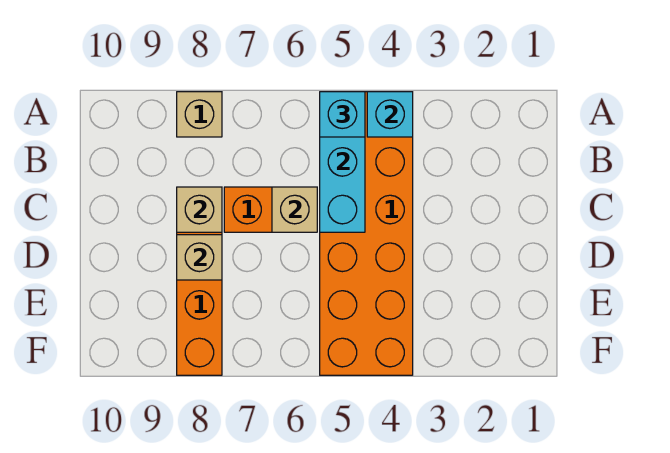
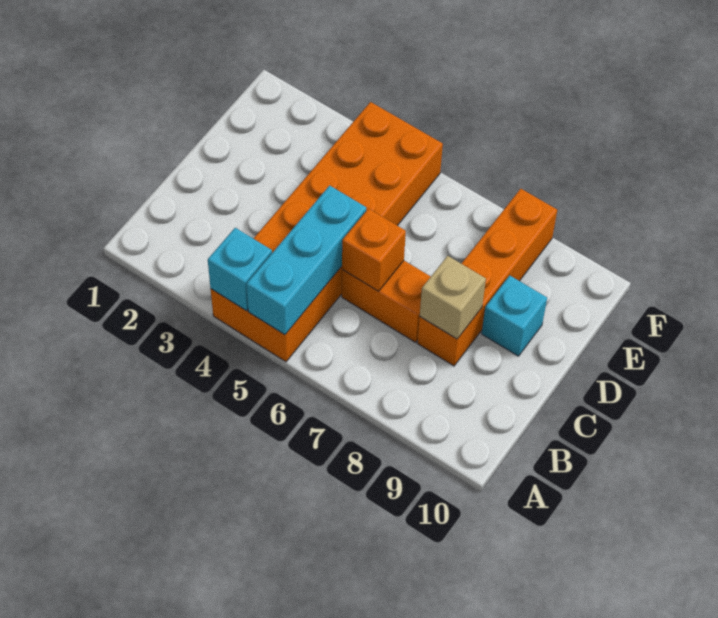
cyan 1x1 brick [320,92,365,137] -> cyan 1x1 brick moved to [482,275,547,356]
tan 1x1 brick [177,92,222,137] -> none
tan 1x1 brick [272,187,317,232] -> orange 1x1 brick [342,209,406,291]
tan 1x1 brick [177,235,222,280] -> none

